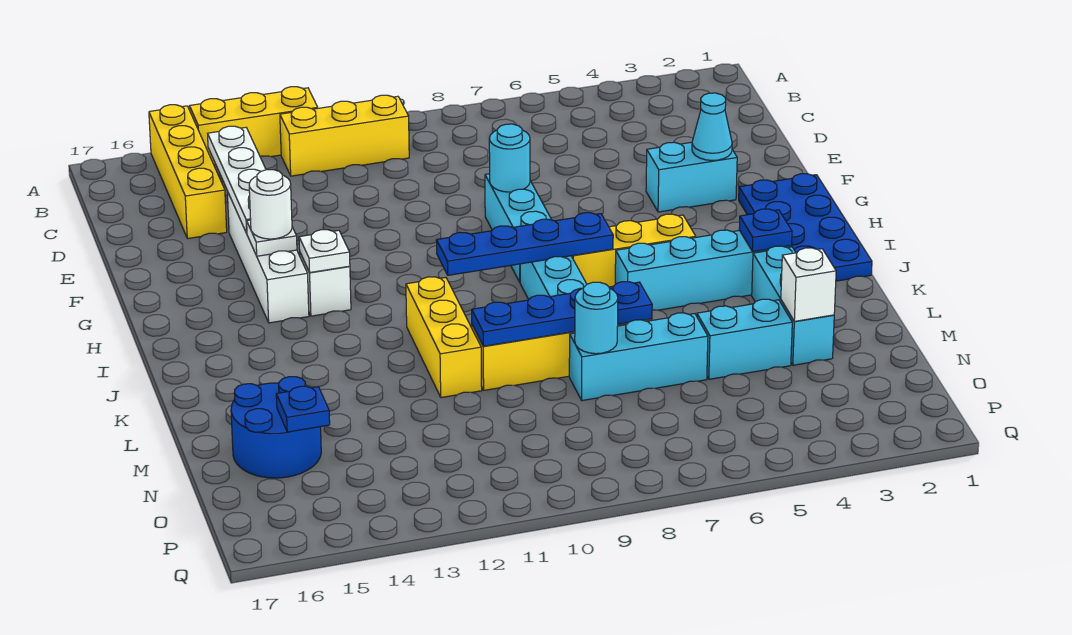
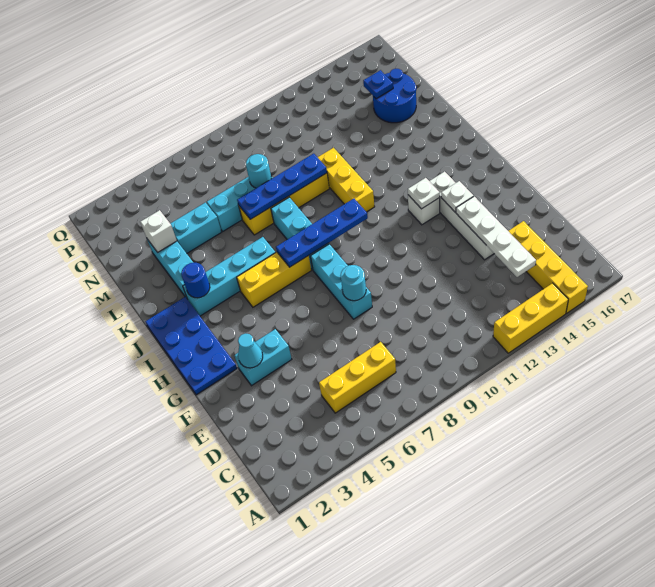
yellow 1x3 brick [280,95,409,176] -> yellow 1x3 brick moved to [319,342,396,413]
white 1x1 round brick [249,170,292,239] -> none
blue 1x1 plate [739,209,792,252] -> blue 1x1 round brick [181,263,210,298]

